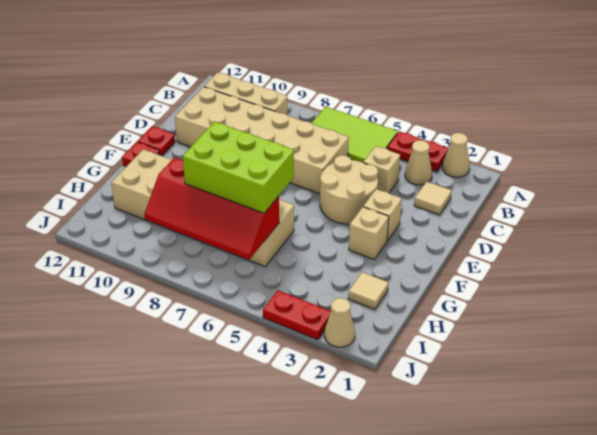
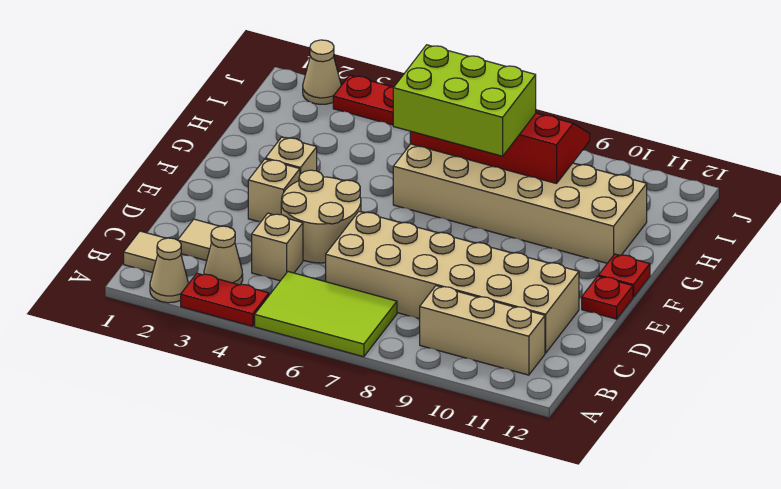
tan 1x1 tile [348,272,389,309] -> tan 1x1 tile moved to [124,231,166,273]

